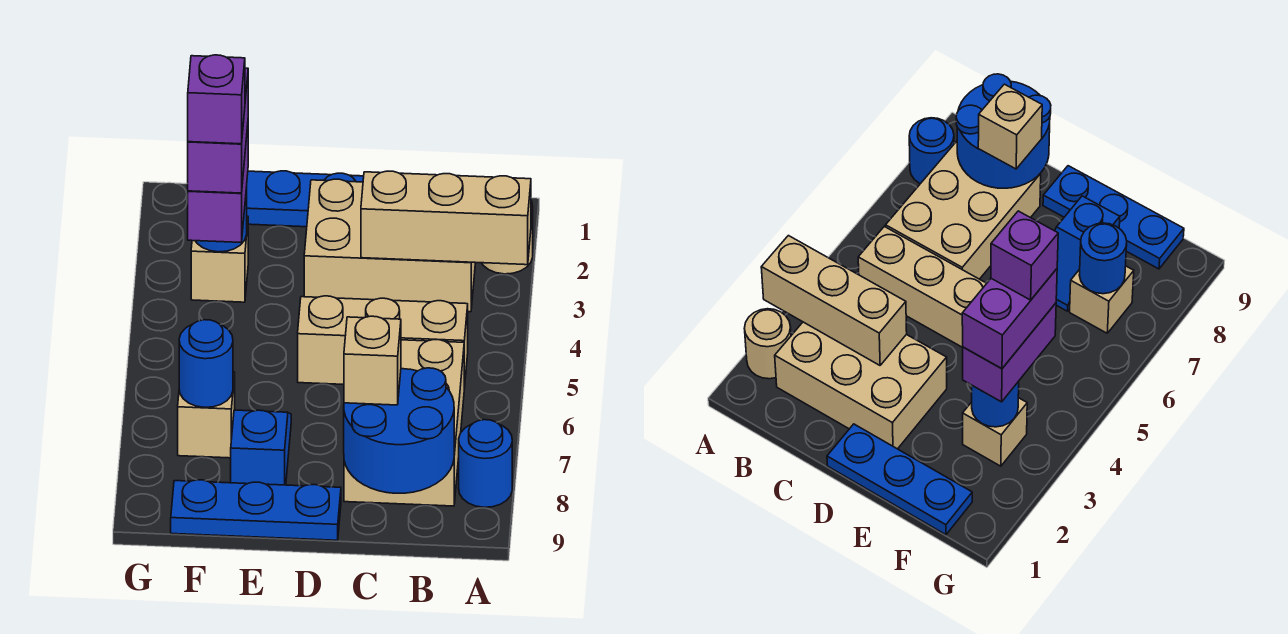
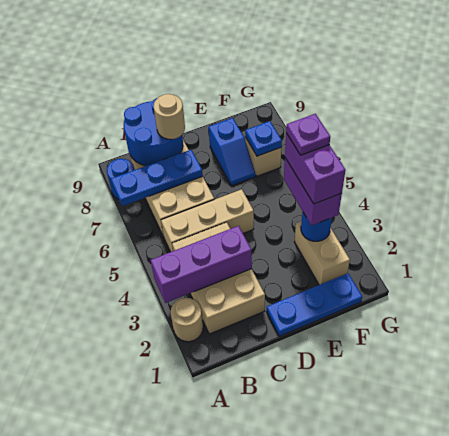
tan 1x3 brick [361,171,531,265] -> purple 1x3 brick [151,226,252,303]
tan 2x3 brick [304,179,475,312] -> tan 2x3 brick turned to [172,222,265,334]
tan 1x1 brick [344,316,401,405] -> tan 1x1 round brick [154,94,185,139]
blue 1x3 plate [171,480,341,540] -> blue 1x3 plate moved to [111,150,203,206]
tan 1x1 brick [191,216,248,302] -> tan 1x2 brick [294,221,350,285]
purple 1x1 brick [188,55,245,144] -> purple 1x1 plate [286,114,330,155]
blue 1x1 round brick [179,320,233,407] -> blue 1x1 plate [245,121,282,156]

